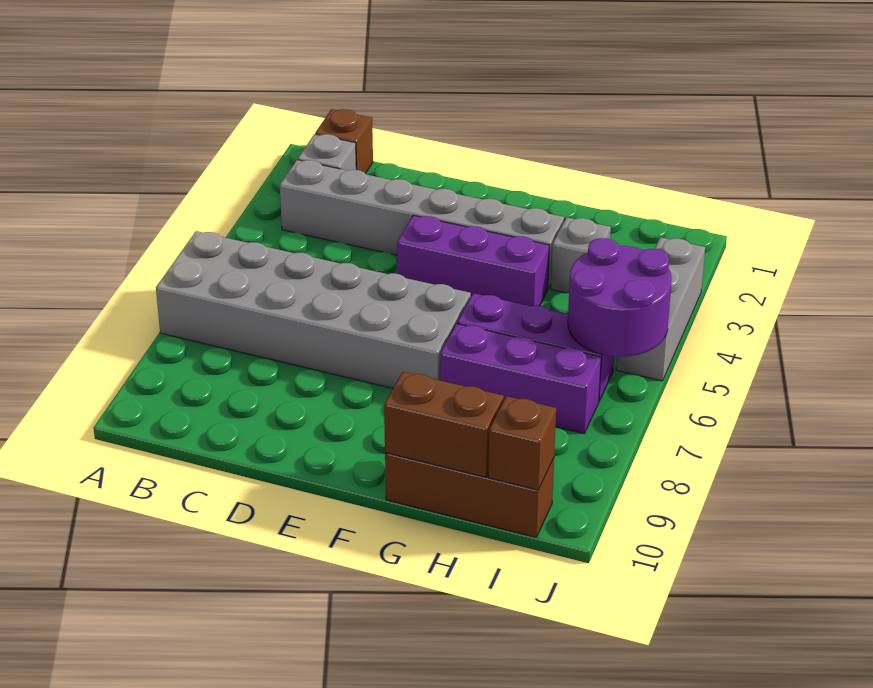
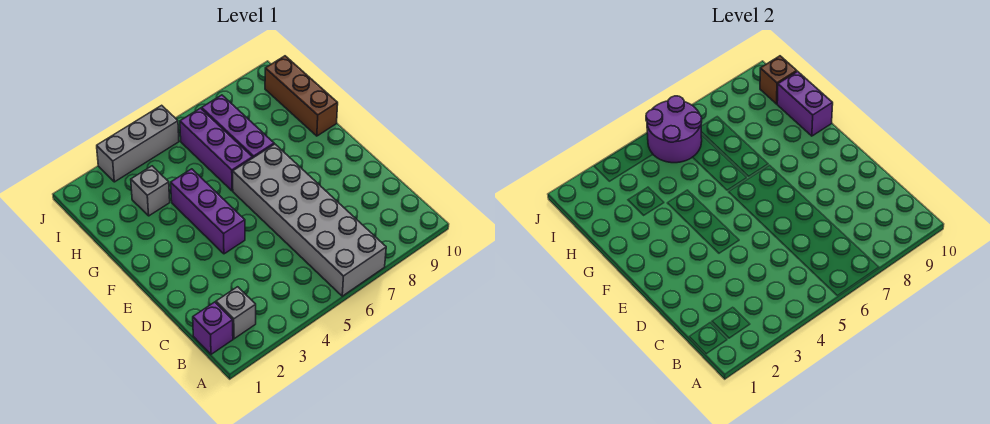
brown 1x1 brick [315,109,373,174] -> purple 1x1 brick [193,302,233,354]
grey 1x6 brick [280,160,564,289] -> none
brown 1x2 brick [384,372,504,477] -> purple 1x2 brick [777,71,833,136]

